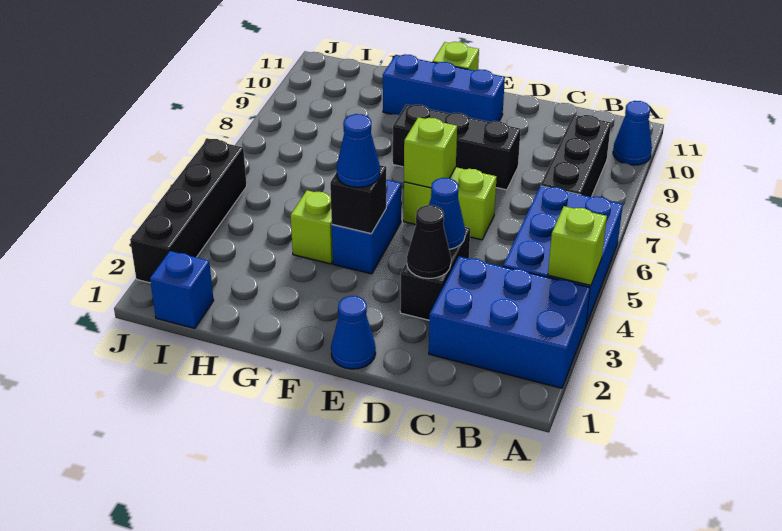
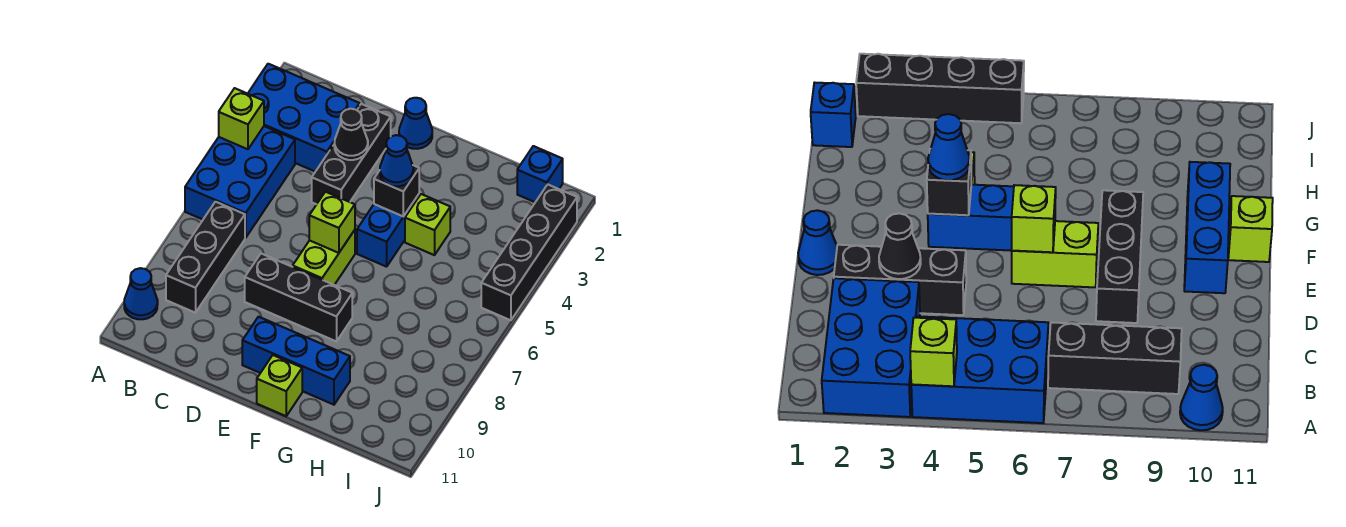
black 1x2 brick [400,227,470,320] -> black 1x3 brick [312,104,391,204]
blue 1x1 cone [429,178,465,249] -> none
lime 1x2 brick [404,167,497,240] -> lime 1x2 brick turned to [293,230,355,285]

